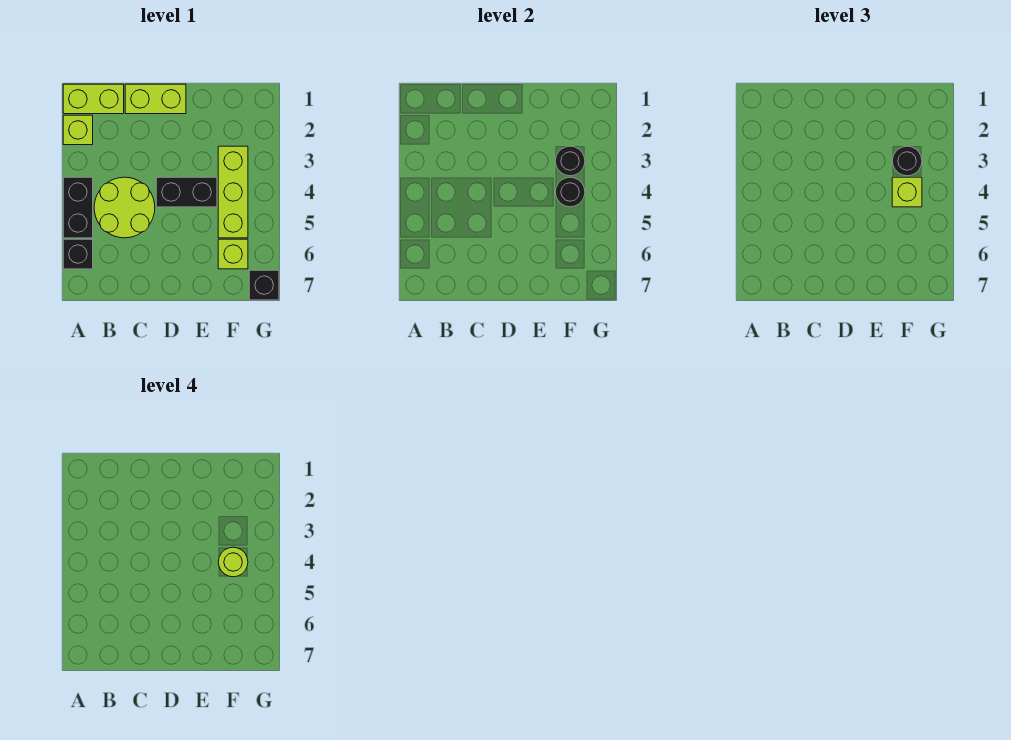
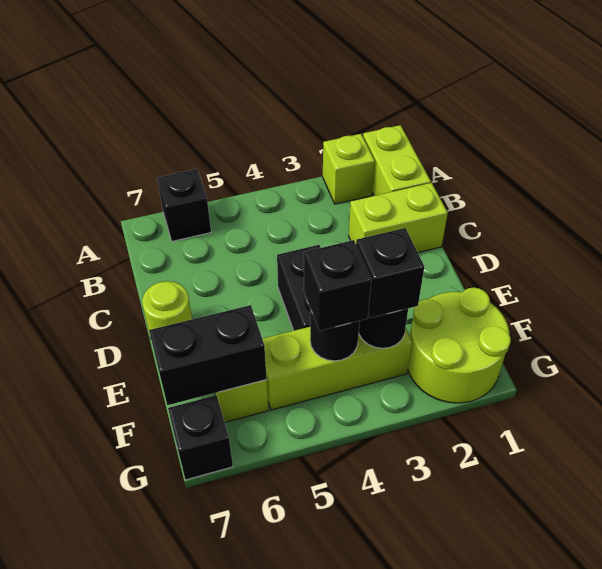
black 1x2 brick [63,177,93,238] -> black 1x2 brick moved to [149,305,267,405]
lime 2x2 round brick [94,177,155,238] -> lime 2x2 round brick moved to [408,288,511,403]
lime 1x2 brick [125,84,186,114] -> lime 1x2 brick turned to [349,183,448,253]
black 1x1 round brick [892,146,922,176] -> black 1x1 brick [356,228,424,318]
lime 1x1 brick [892,177,922,207] -> black 1x1 brick [304,240,371,331]
lime 1x1 round brick [218,547,248,577] -> lime 1x1 round brick moved to [142,281,192,338]

